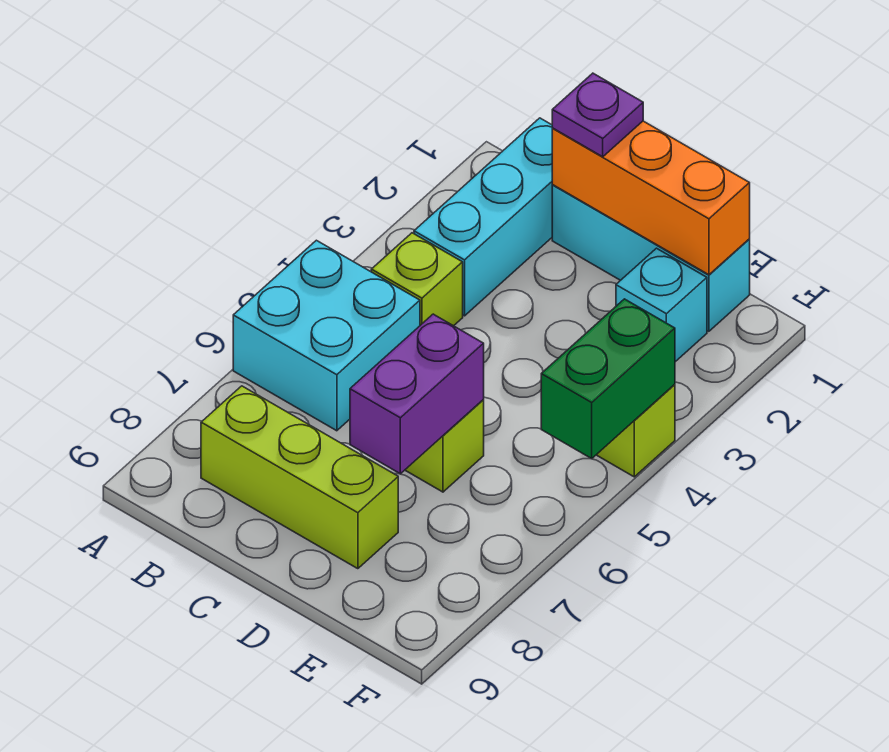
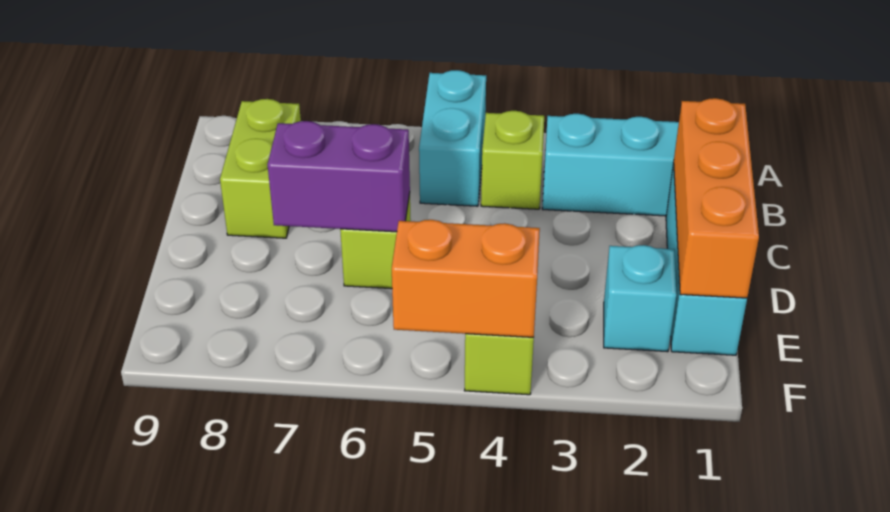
cyan 2x2 brick [233,240,420,431] -> cyan 1x2 brick [419,70,486,206]
lime 1x3 brick [201,386,398,569] -> lime 1x2 brick [220,99,301,238]
purple 1x1 plate [552,73,643,157] -> none
green 1x2 brick [541,299,675,458] -> orange 1x2 brick [392,220,540,337]

